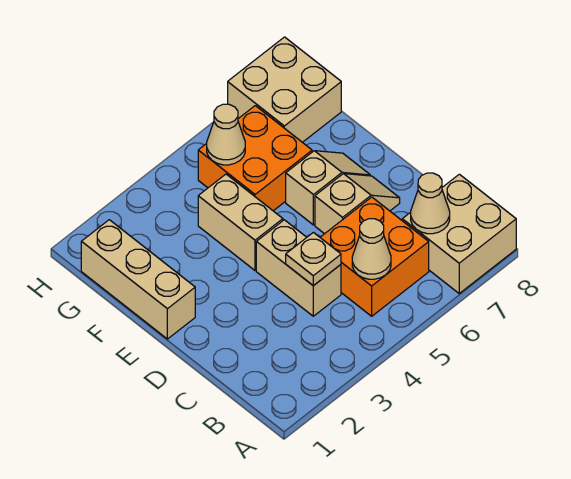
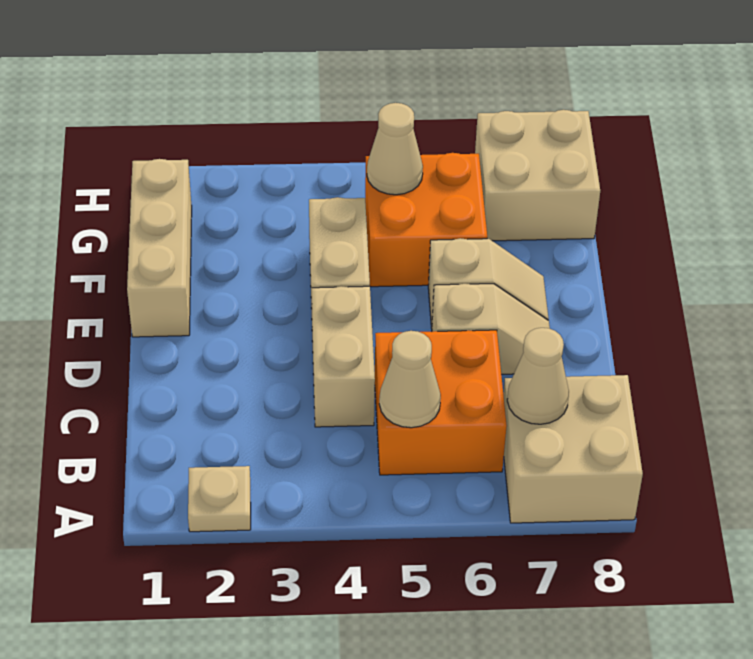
tan 1x1 plate [286,233,341,286] -> tan 1x1 plate moved to [188,466,251,532]

